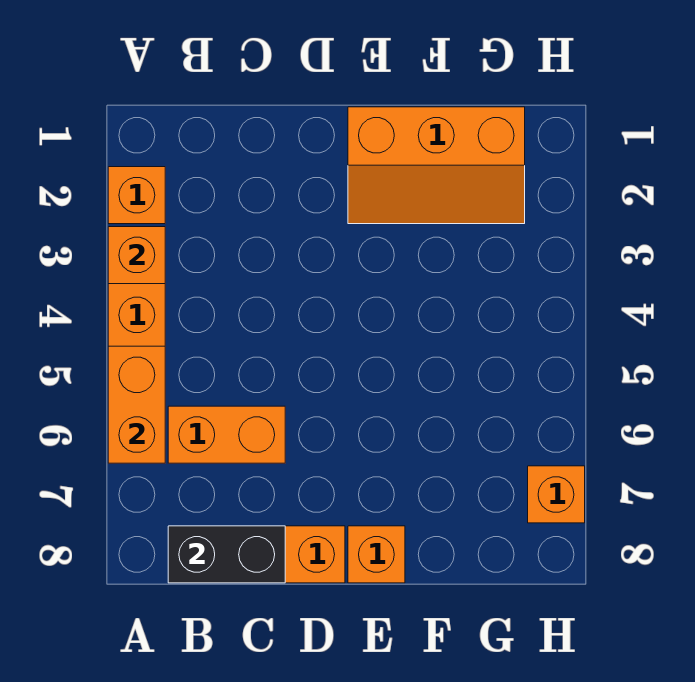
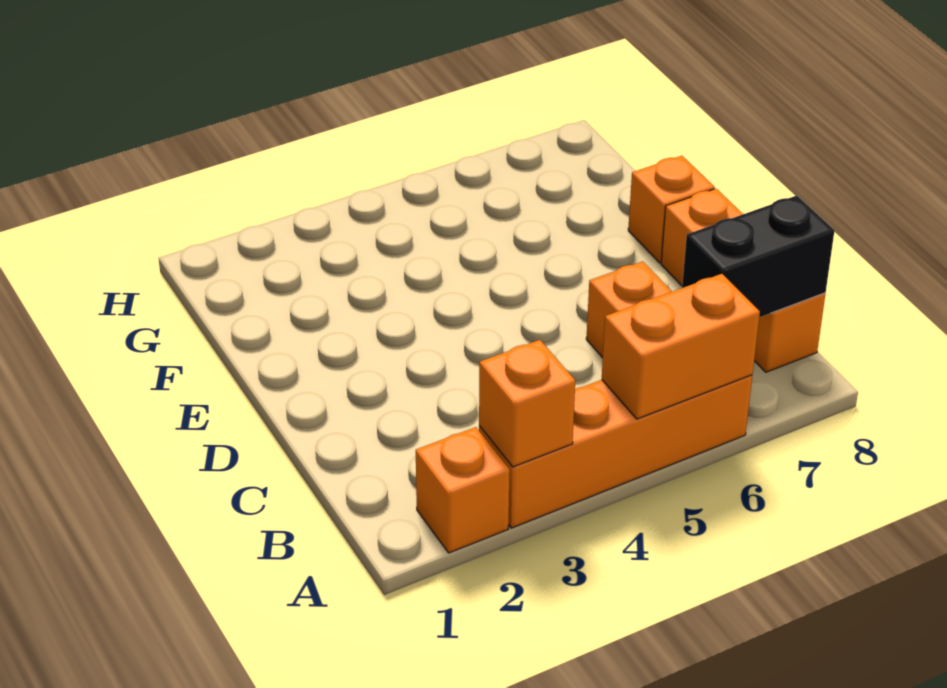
black 1x2 brick [168,526,285,583] -> black 1x2 brick turned to [682,196,835,317]
orange 2x3 slope [348,107,525,224] -> none
orange 1x1 brick [528,466,585,523] -> none

